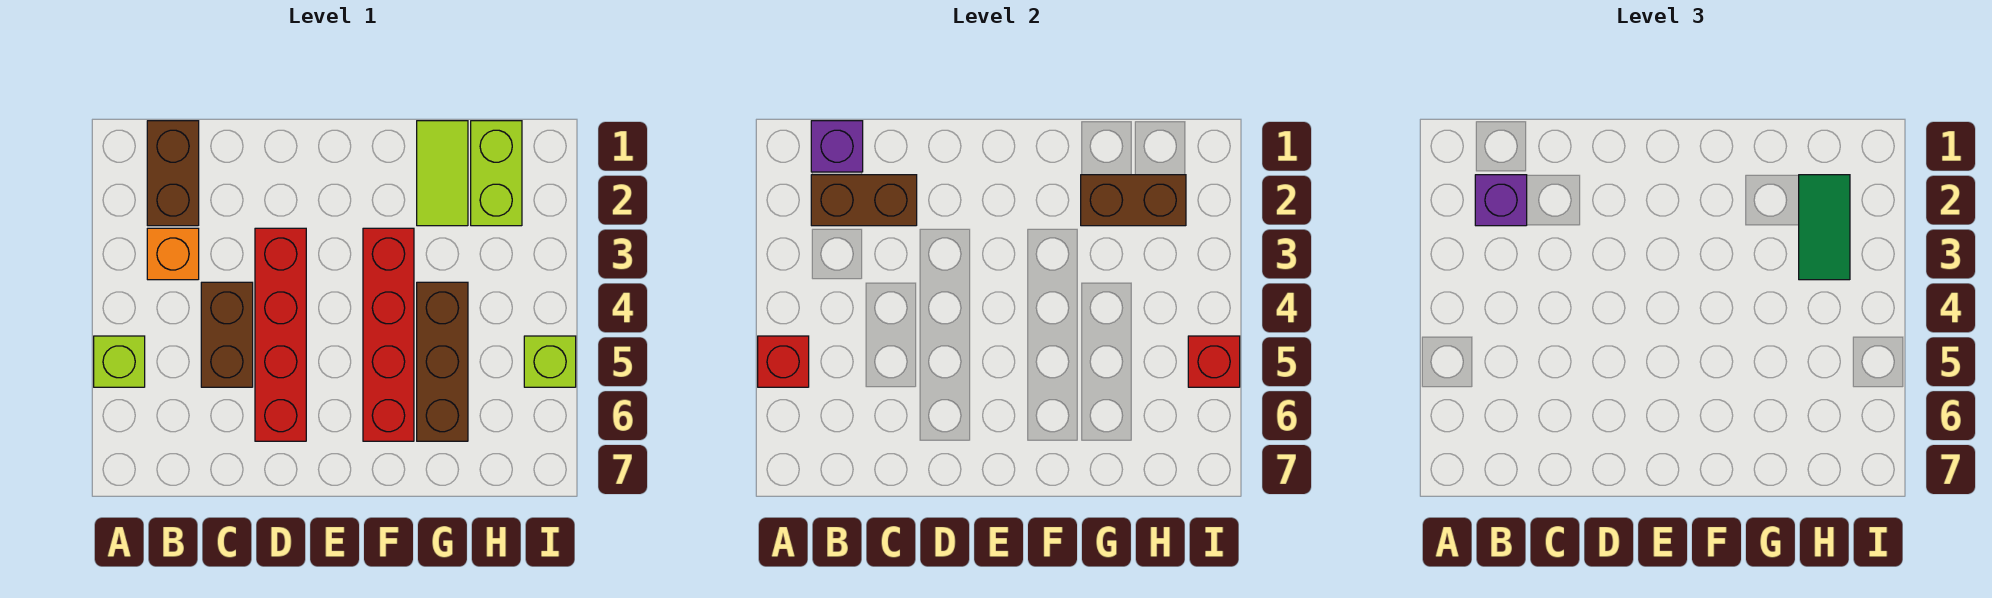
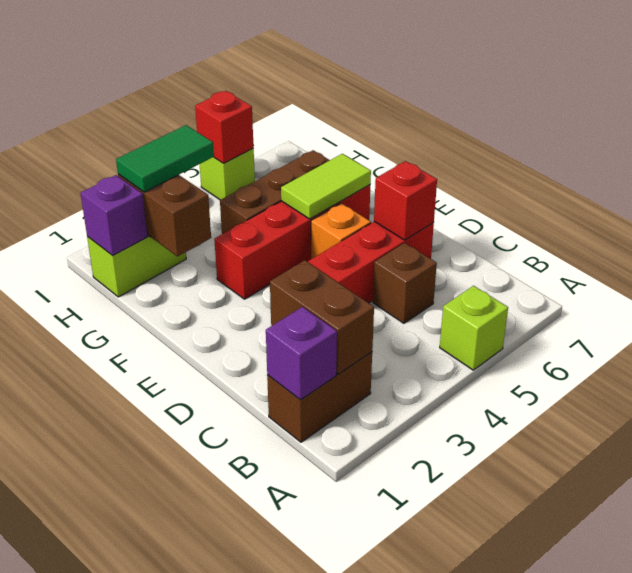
red 1x1 brick [758,336,809,387] -> red 1x1 brick moved to [374,161,437,240]
purple 1x1 brick [1475,175,1527,226] -> purple 1x1 brick moved to [81,175,147,256]
orange 1x1 brick [147,228,199,280] -> orange 1x1 brick moved to [311,203,371,259]
brown 1x2 brick [201,282,253,387] -> brown 1x1 brick [373,243,437,323]
lime 1x2 tile [417,121,468,226] -> lime 1x2 tile moved to [281,154,371,219]

